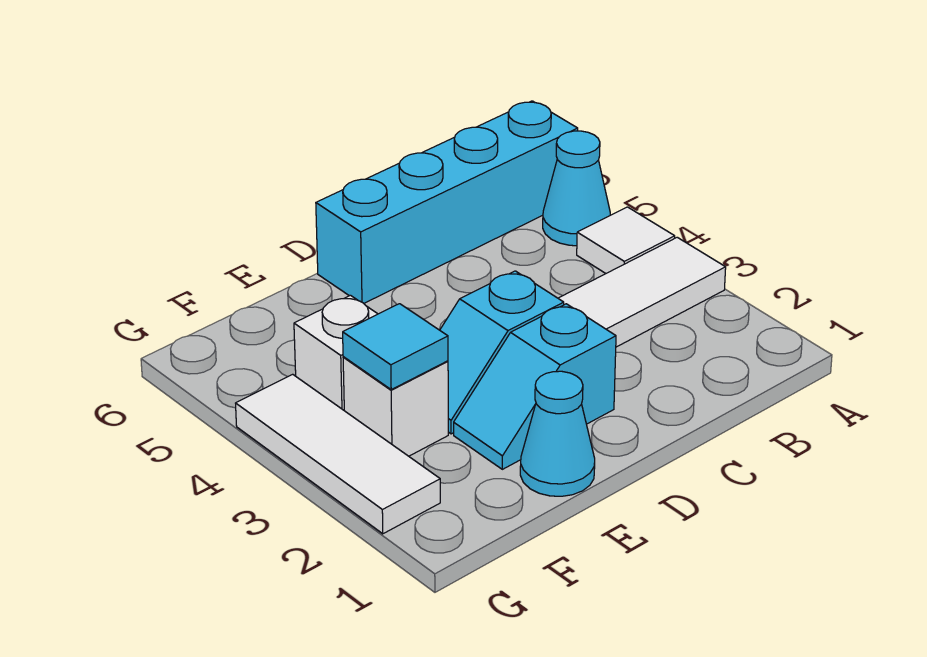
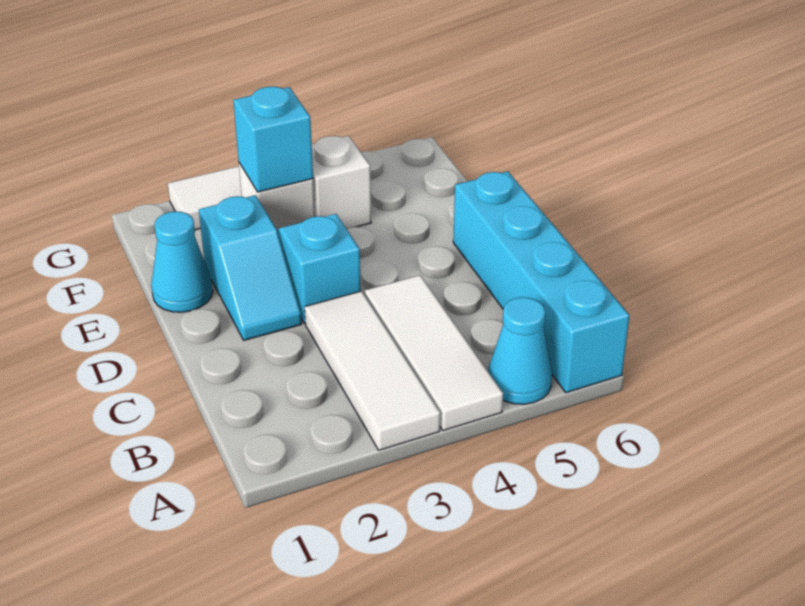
white 1x1 tile [577,207,675,273] -> white 1x3 tile [365,275,503,431]
cyan 1x2 slope [454,304,616,469] -> cyan 1x2 slope turned to [199,195,302,340]
cyan 1x1 tile [343,304,448,389] -> cyan 1x1 brick [233,87,313,192]

